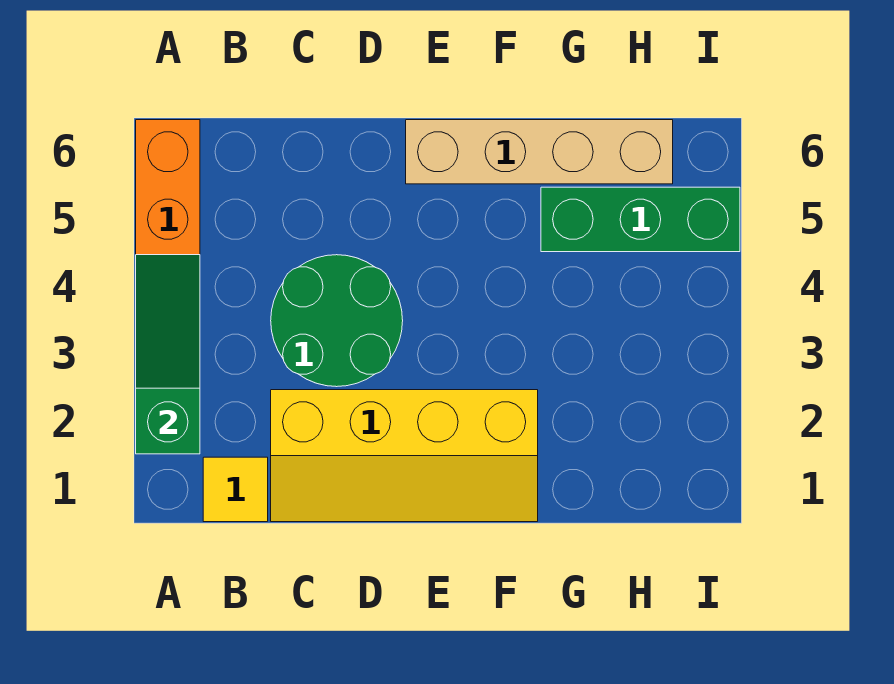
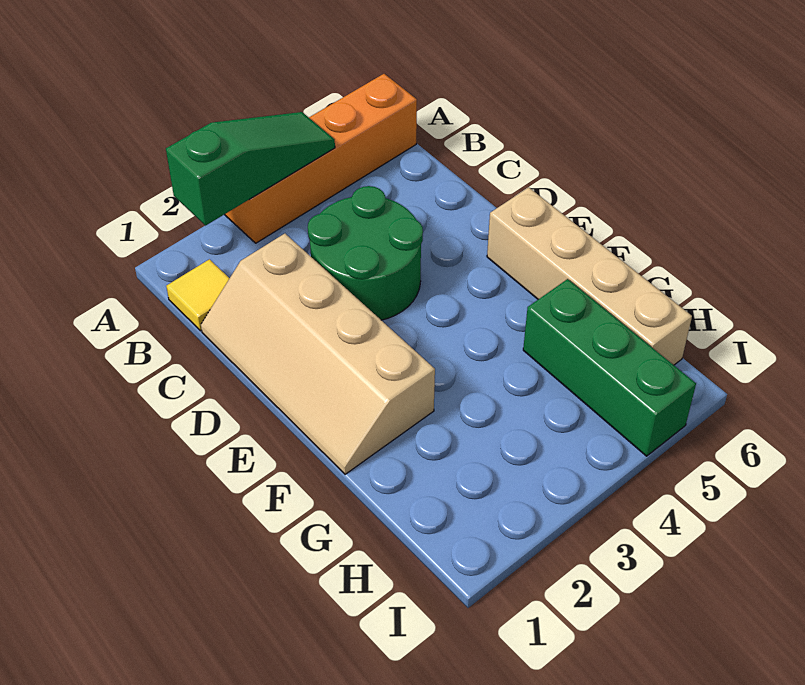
yellow 2x4 slope [271,390,538,522] -> tan 2x4 slope [201,234,435,474]

